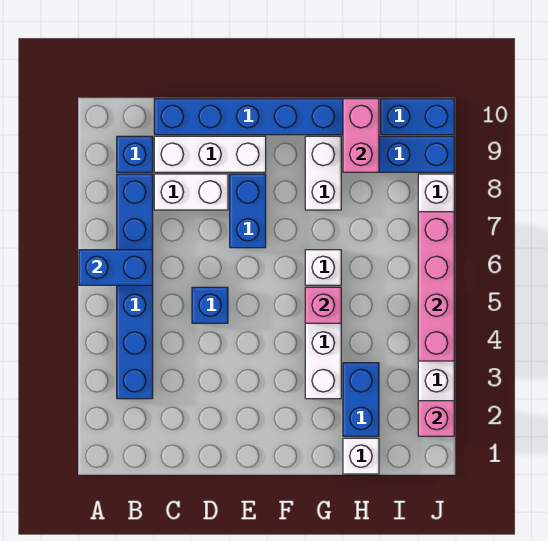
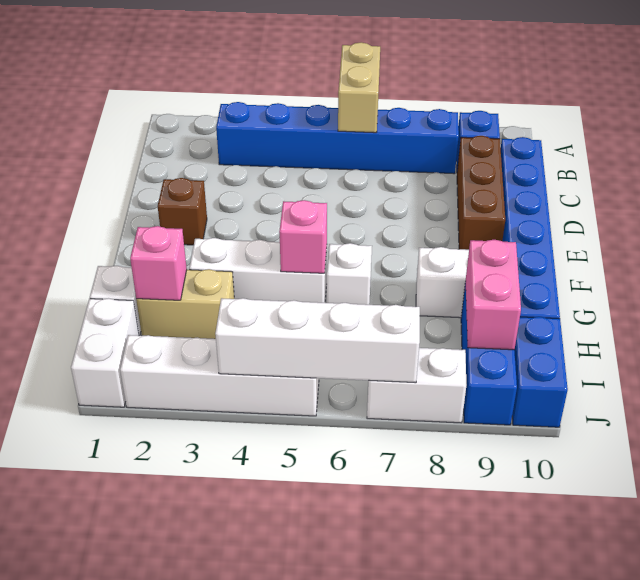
blue 1x2 brick [79,250,153,285] -> tan 1x2 brick [338,42,380,133]
white 1x2 brick [154,174,228,210] -> white 1x2 brick moved to [71,298,139,407]
white 1x3 brick [154,136,266,172] -> brown 1x3 brick [457,136,505,250]
blue 1x1 brick [192,287,228,323] -> none
none -> brown 1x1 brick [158,178,207,245]
blue 1x2 brick [230,174,266,248] -> none
blue 1x2 brick [343,363,379,436] -> tan 1x2 brick [136,269,234,339]
pink 1x2 brick [343,99,379,172] -> pink 1x2 brick turned to [465,240,521,350]
pink 1x1 brick [418,401,454,436] -> pink 1x1 brick moved to [130,226,187,300]
pink 1x4 brick [418,212,454,361] -> white 1x4 brick [215,298,420,383]

